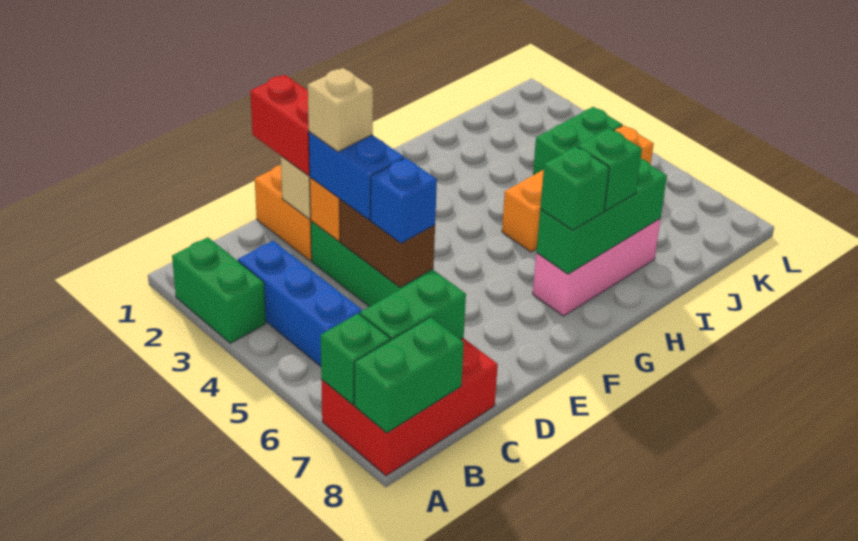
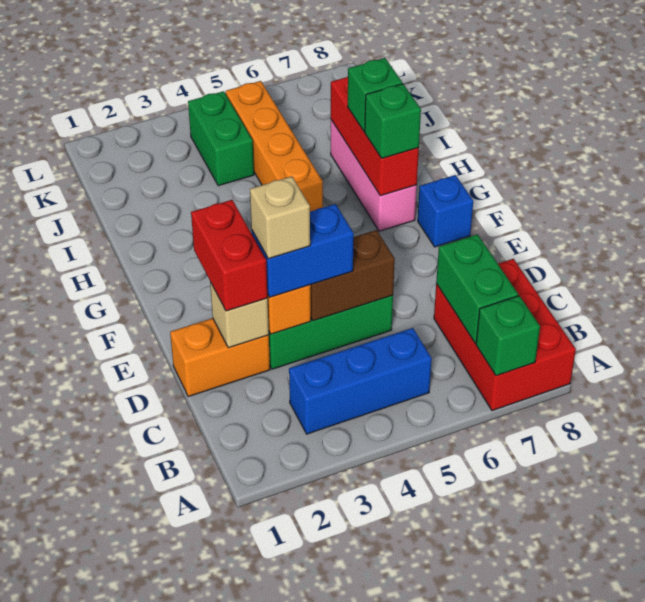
green 1x2 brick [172,237,266,343] -> none
green 1x2 brick [354,317,464,433] -> none
red 1x2 brick [250,75,310,176] -> red 1x2 brick turned to [191,200,267,311]
blue 1x1 brick [371,158,437,243] -> blue 1x1 brick moved to [418,175,473,247]
green 1x3 brick [536,159,667,274] -> red 1x3 brick [331,77,419,196]

